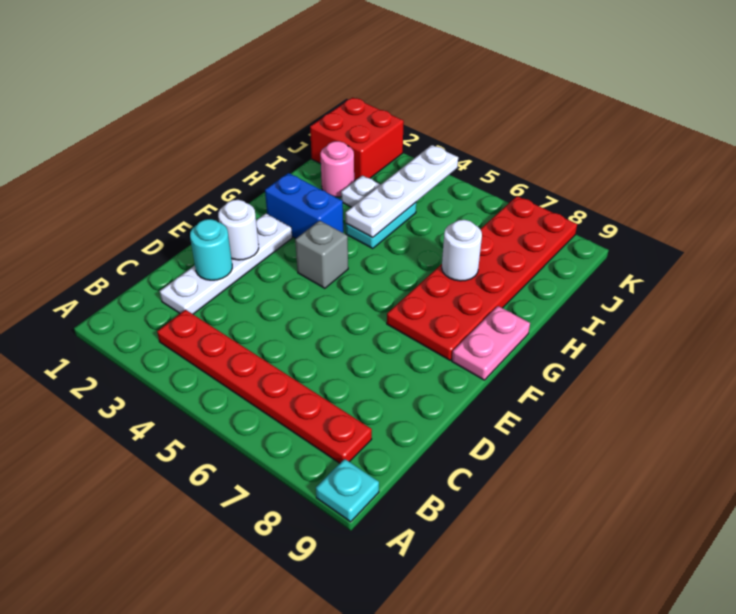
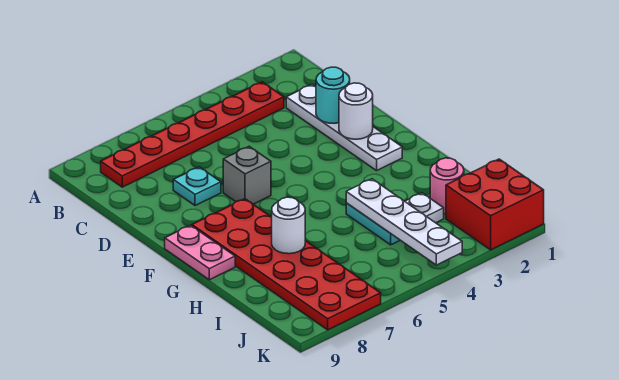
cyan 1x1 plate [316,459,379,522] -> cyan 1x1 plate moved to [173,167,221,206]
grey 1x1 brick [295,220,348,288] -> grey 1x1 brick moved to [223,146,271,204]
blue 1x2 brick [265,173,343,238] -> none

